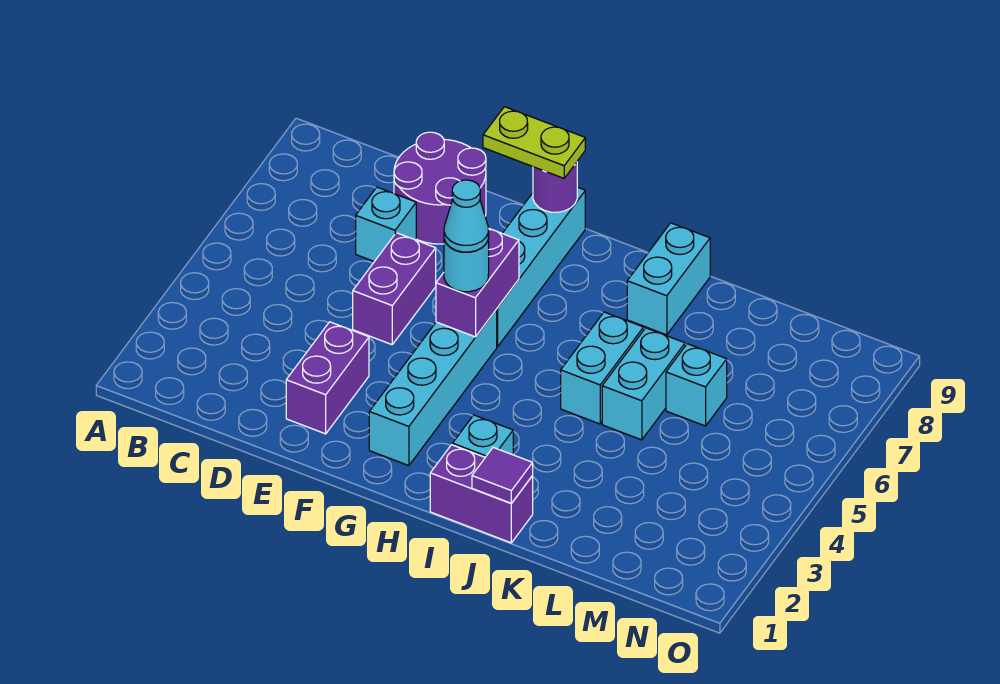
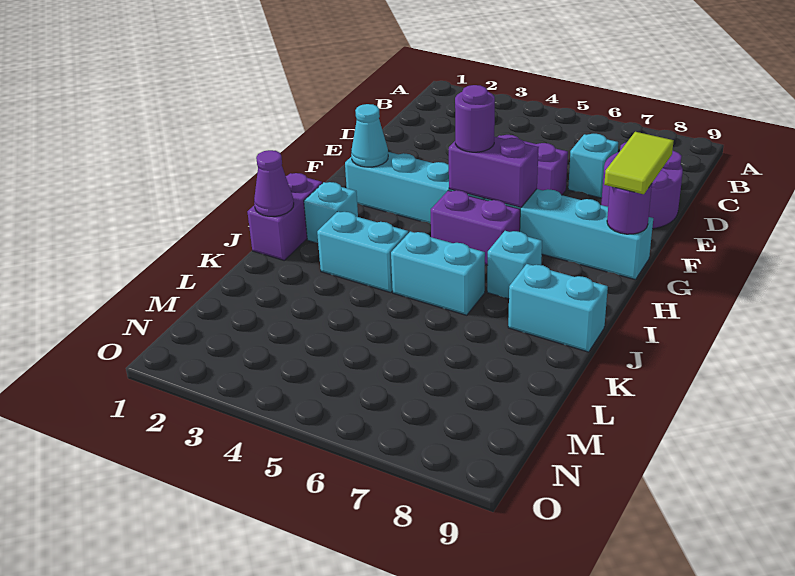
purple 1x2 brick [286,322,369,434] -> purple 1x2 brick moved to [431,190,520,265]
lime 1x2 plate [483,107,585,178] -> lime 1x2 tile [604,132,674,194]
cyan 1x1 round brick [444,236,489,292] -> purple 1x1 round brick [455,85,495,152]
cyan 1x1 cone [444,180,489,252] -> cyan 1x1 cone moved to [351,104,388,167]
purple 1x1 tile [472,447,533,503] -> purple 1x1 cone [254,150,294,216]
cyan 1x2 brick [602,328,685,440] -> cyan 1x2 brick moved to [317,211,408,293]
cyan 1x1 brick [666,344,727,426] -> cyan 1x1 brick moved to [487,231,542,299]

